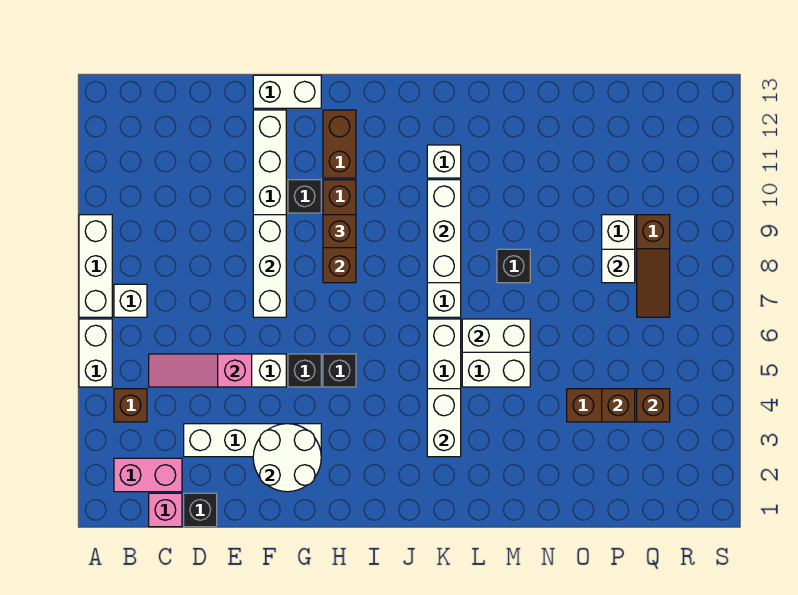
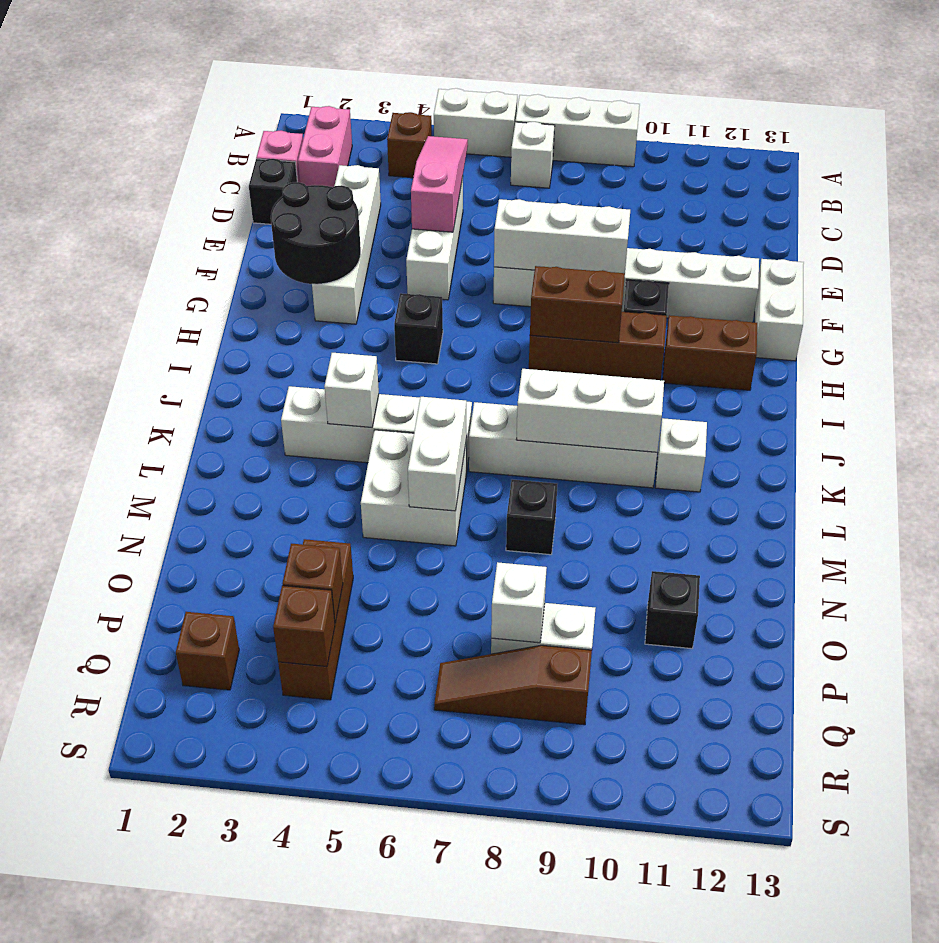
white 2x2 round brick [253,424,321,492] -> black 2x2 round brick [271,182,361,284]
black 1x1 brick [288,354,321,387] -> black 1x1 brick moved to [645,571,700,649]
brown 1x1 brick [323,215,356,248] -> brown 1x1 brick moved to [176,612,239,690]
white 1x2 brick [427,389,461,457] -> white 1x1 brick [324,353,379,427]

